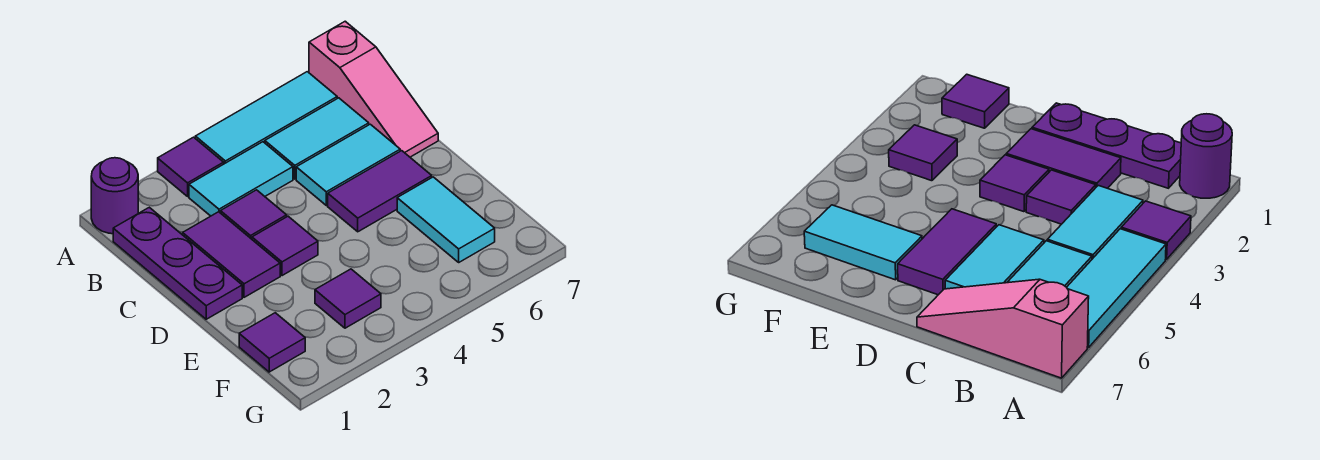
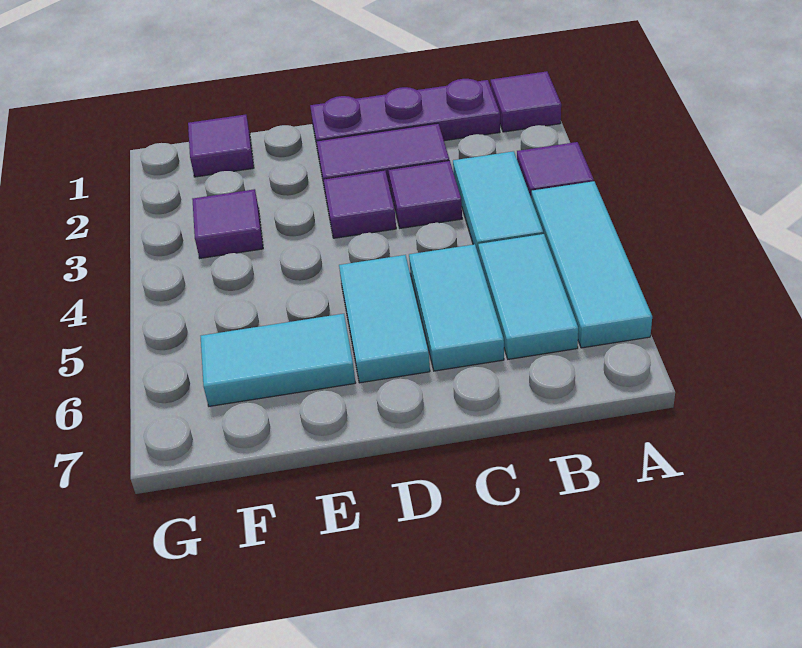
purple 1x1 round brick [91,158,138,234] -> purple 1x1 tile [491,71,561,132]
pink 1x3 slope [309,21,438,157] -> none
purple 1x2 tile [328,151,432,232] -> cyan 1x2 tile [339,255,430,383]

